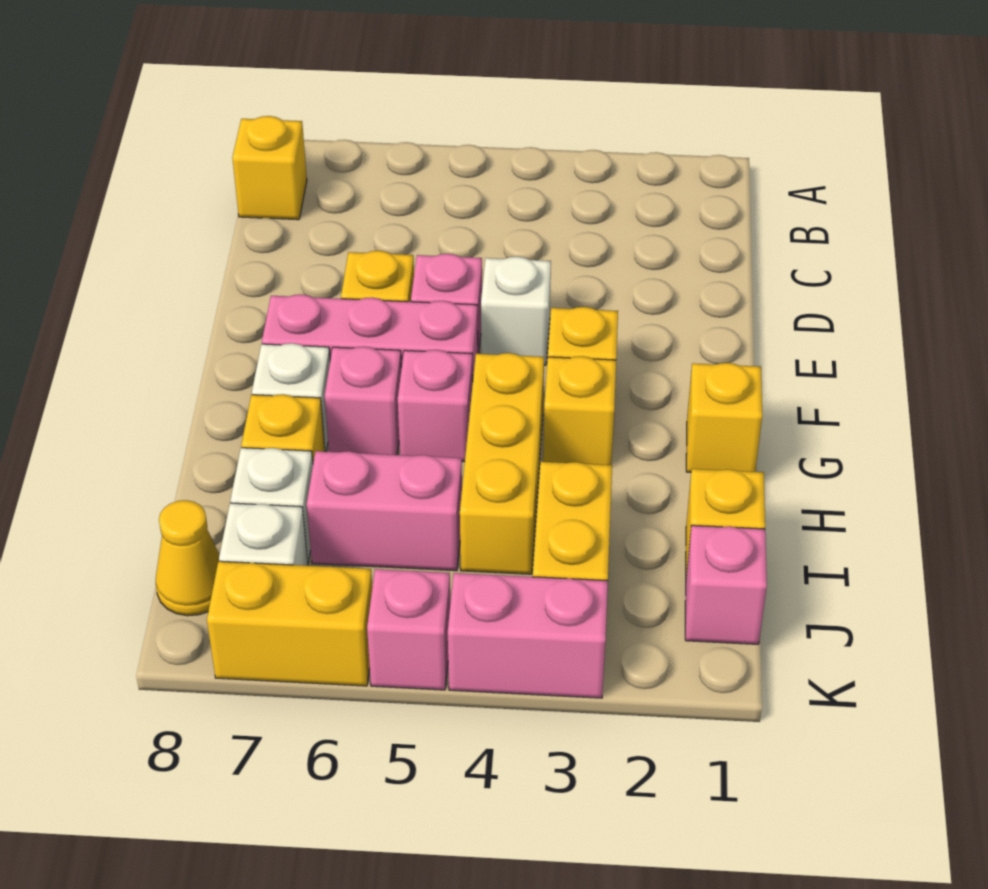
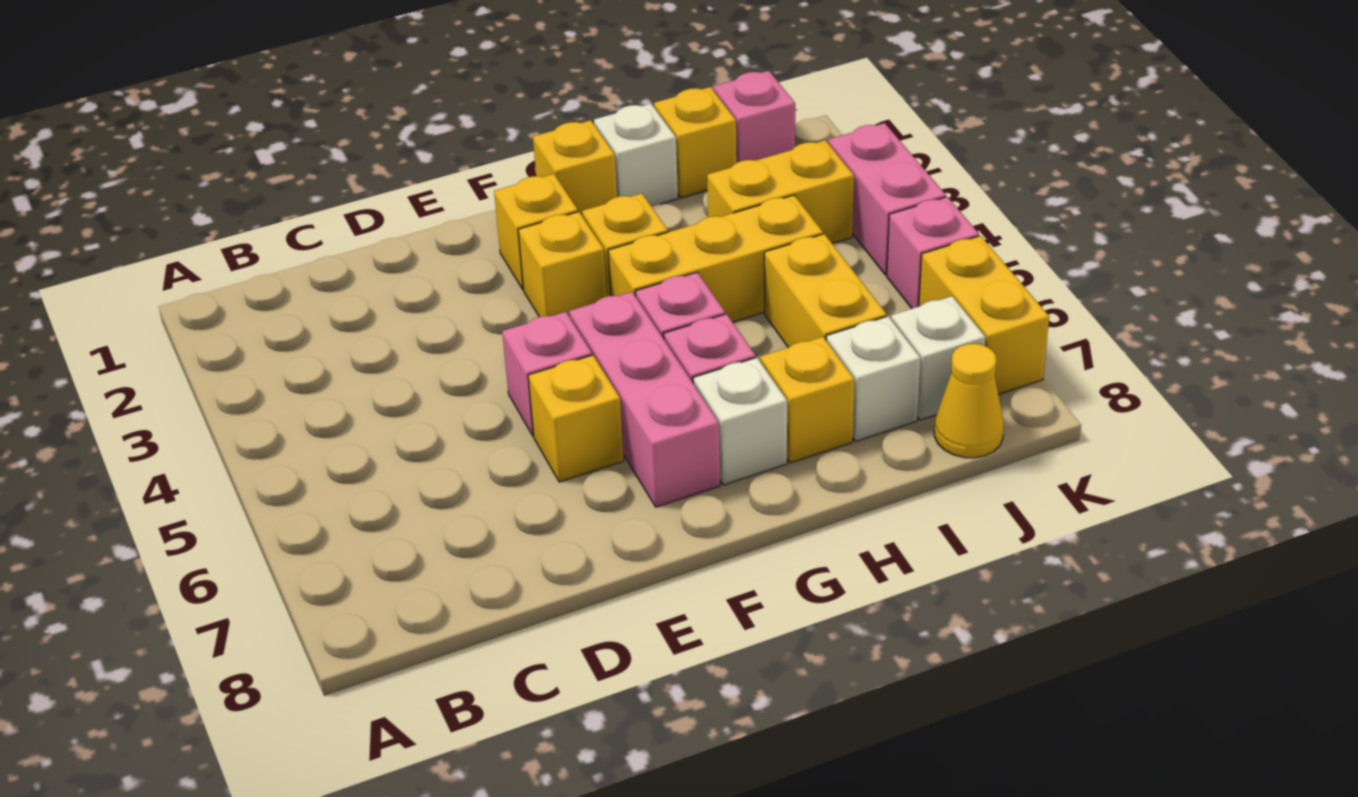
yellow 1x1 brick [232,116,307,220] -> yellow 1x1 brick moved to [494,174,578,290]
white 1x1 brick [481,257,551,365] -> white 1x1 brick moved to [594,104,678,206]
pink 1x2 brick [307,451,462,571] -> yellow 1x2 brick [764,234,887,348]

